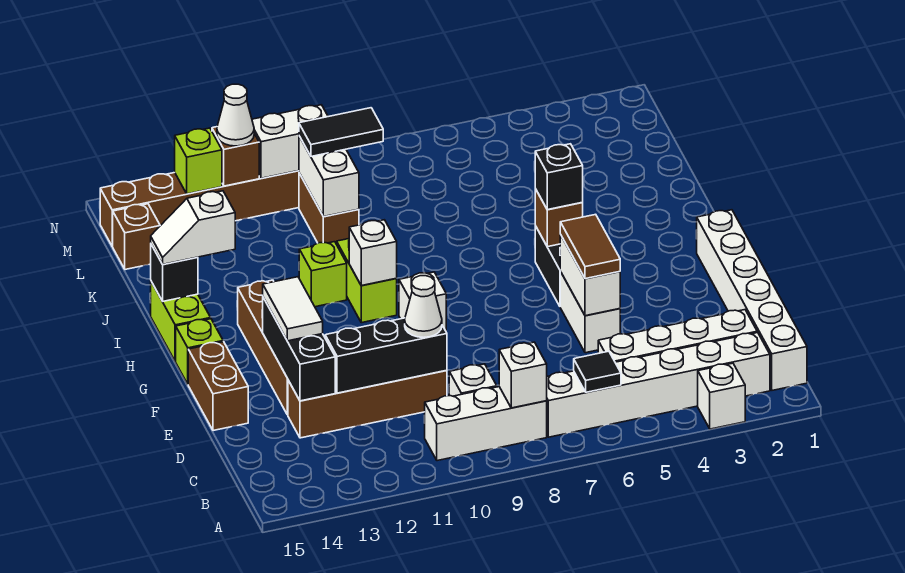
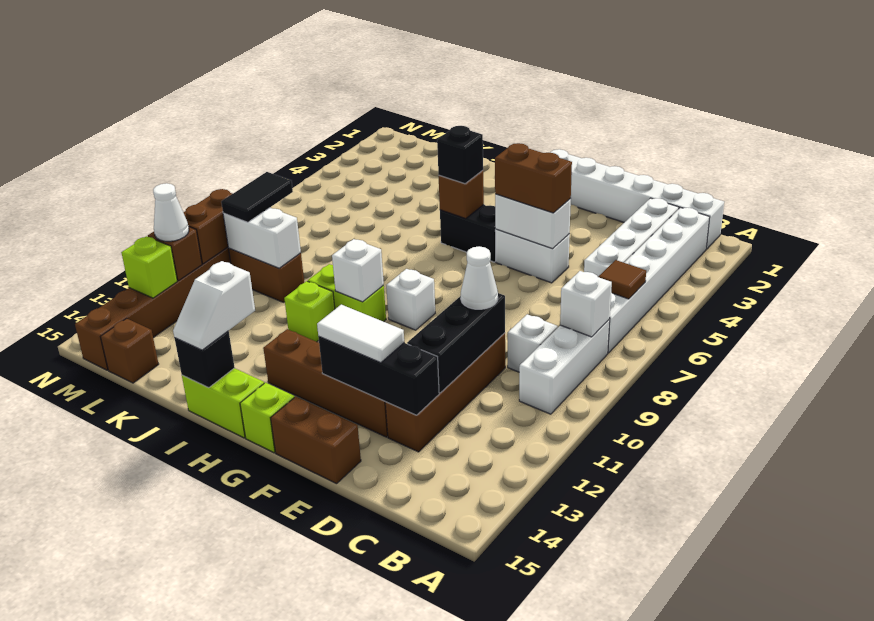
white 1x1 brick [698,363,745,429] -> none
black 1x1 tile [574,351,621,392] -> brown 1x1 tile [599,260,646,299]
brown 1x2 tile [560,214,620,279] -> brown 1x2 brick [495,143,572,213]
white 1x2 brick [252,105,328,178] -> brown 1x2 brick [183,189,232,264]

